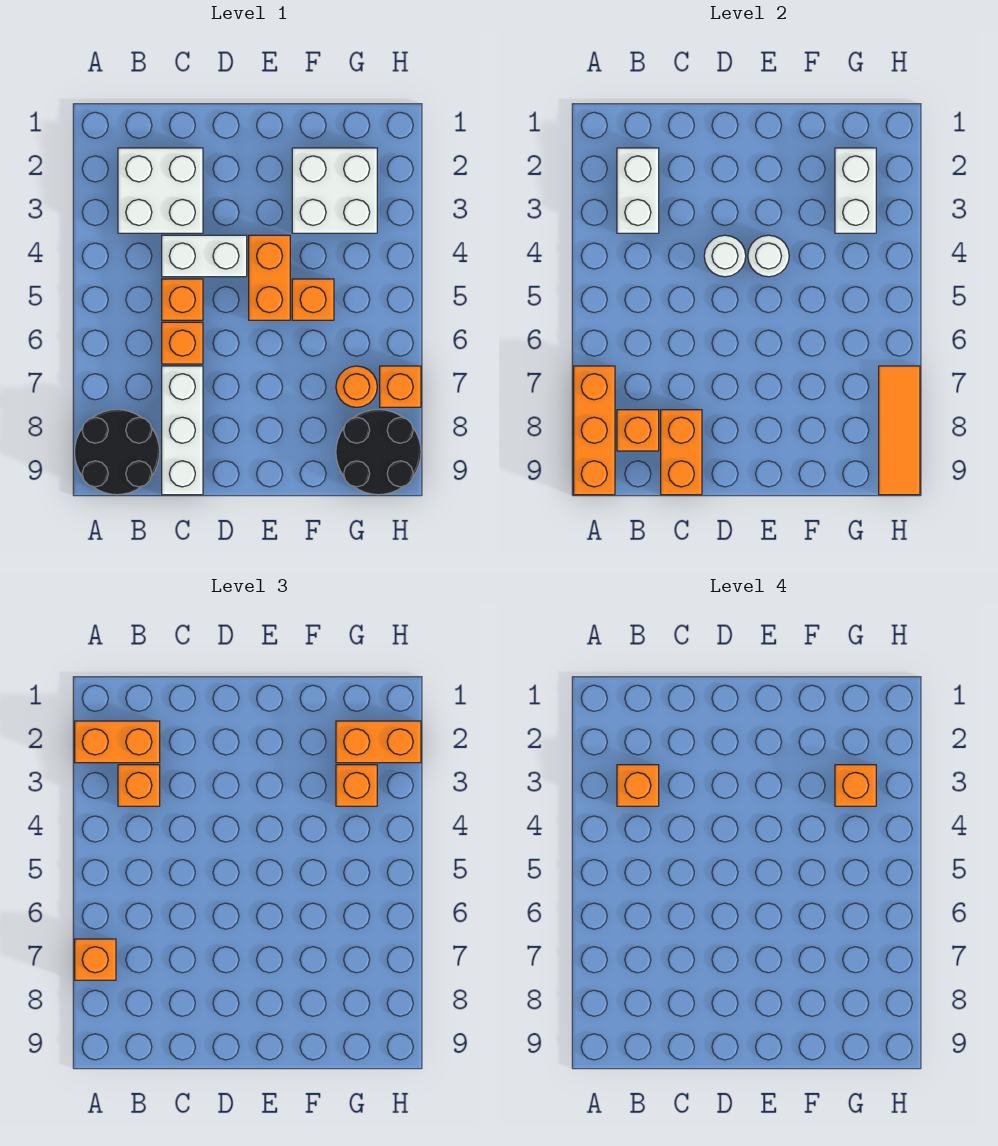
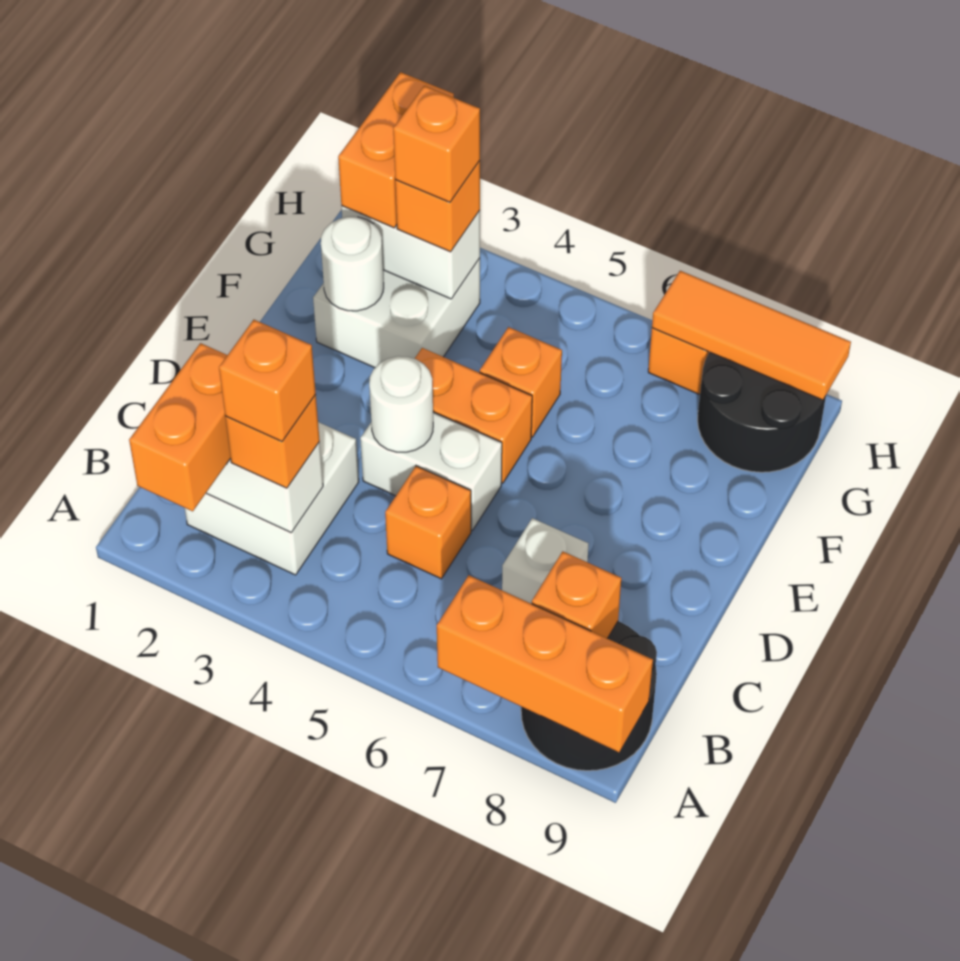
orange 1x1 brick [75,939,116,980] -> none
white 1x2 brick [162,235,247,277] -> white 1x2 brick turned to [360,412,502,531]
orange 1x1 brick [162,322,203,364] -> none
white 1x3 brick [162,366,203,495] -> white 1x1 brick [502,518,588,604]
orange 1x2 brick [661,410,702,495] -> none
white 1x1 round brick [748,235,789,277] -> white 1x1 round brick moved to [321,217,384,311]
orange 1x1 round brick [336,366,377,407] -> none

